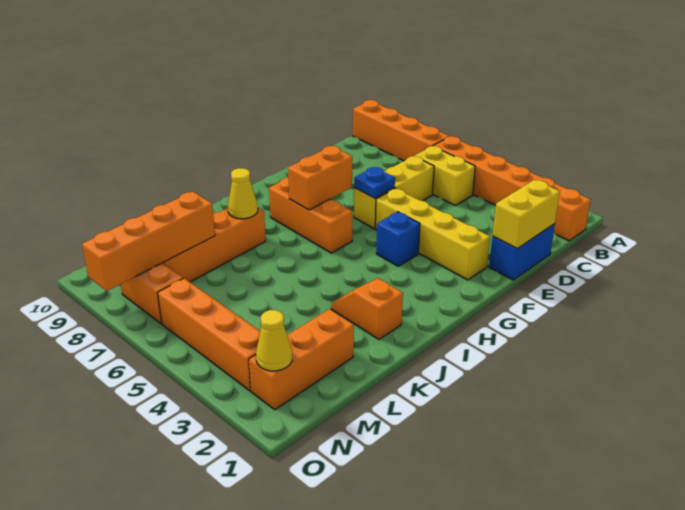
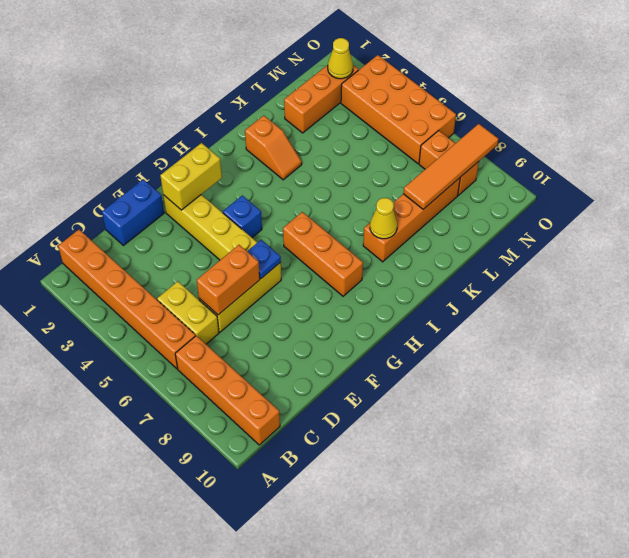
yellow 1x2 brick [492,180,560,249] -> yellow 1x2 brick moved to [160,143,222,210]
orange 1x2 brick [288,146,352,210] -> orange 1x2 brick moved to [197,245,260,315]
orange 1x4 brick [82,191,215,291] -> orange 1x4 tile [403,124,498,209]
orange 1x4 brick [158,278,260,391] -> orange 2x4 brick [341,55,456,163]

